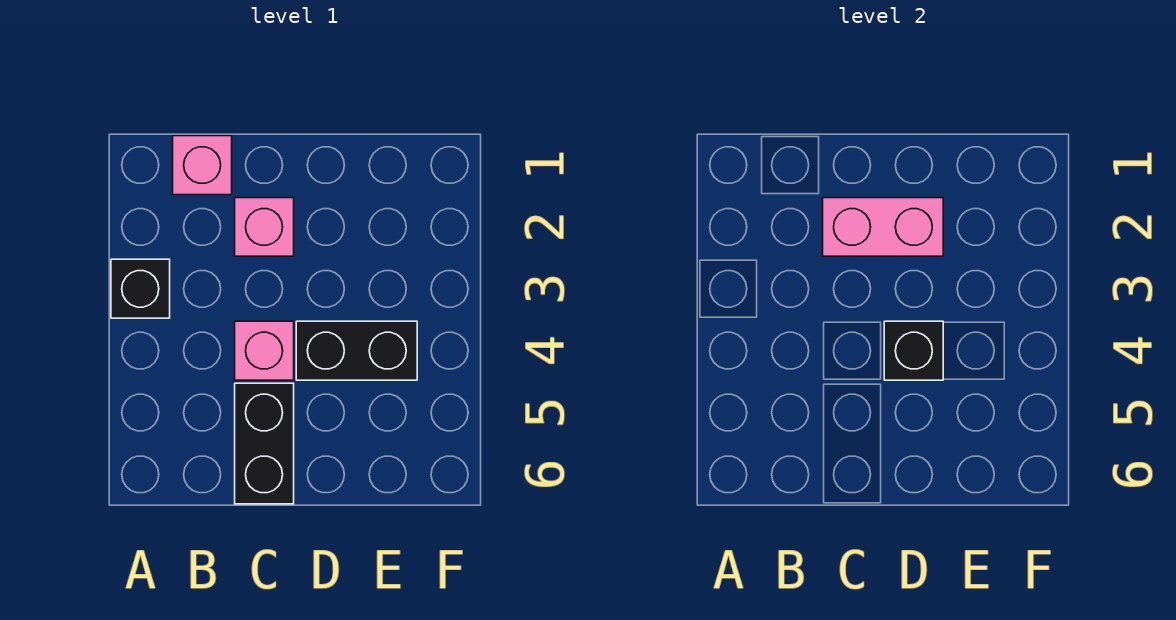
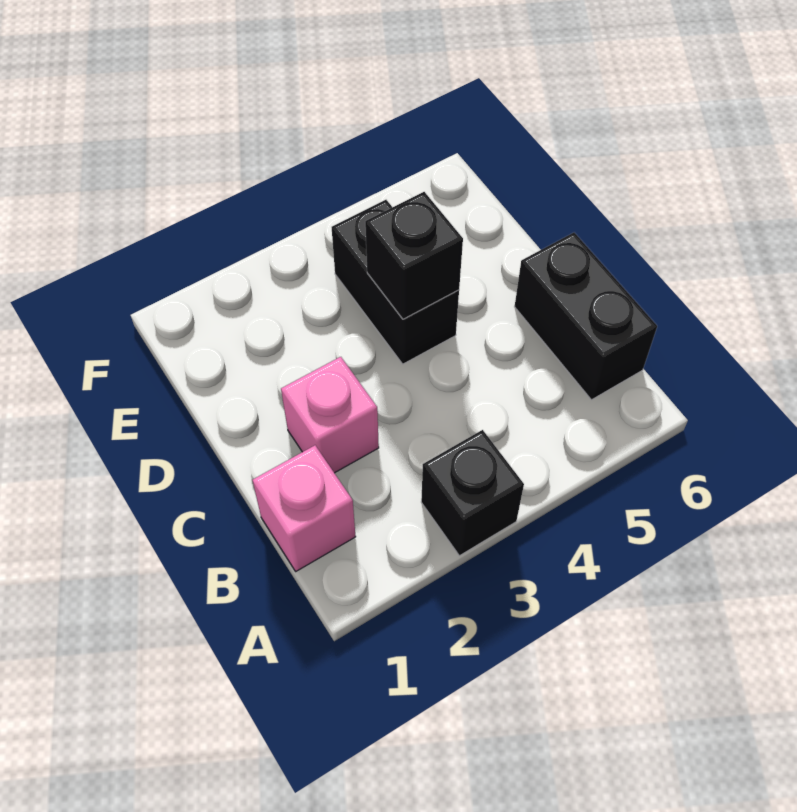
pink 1x2 brick [823,198,943,256] -> none
pink 1x1 brick [235,321,294,380] -> none
black 1x2 brick [235,383,294,504] -> black 1x2 brick turned to [515,233,657,400]

